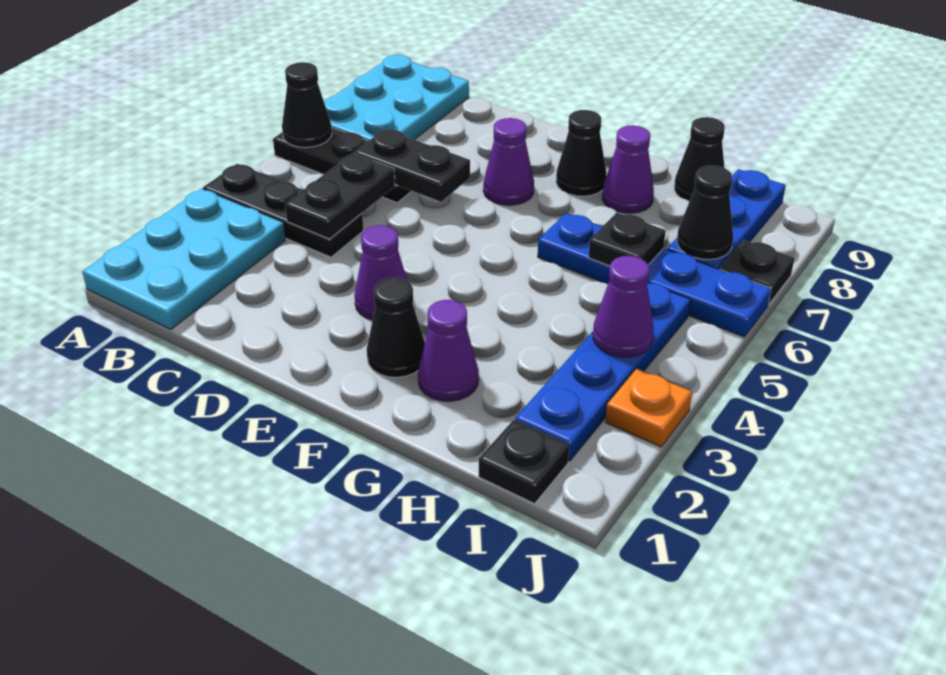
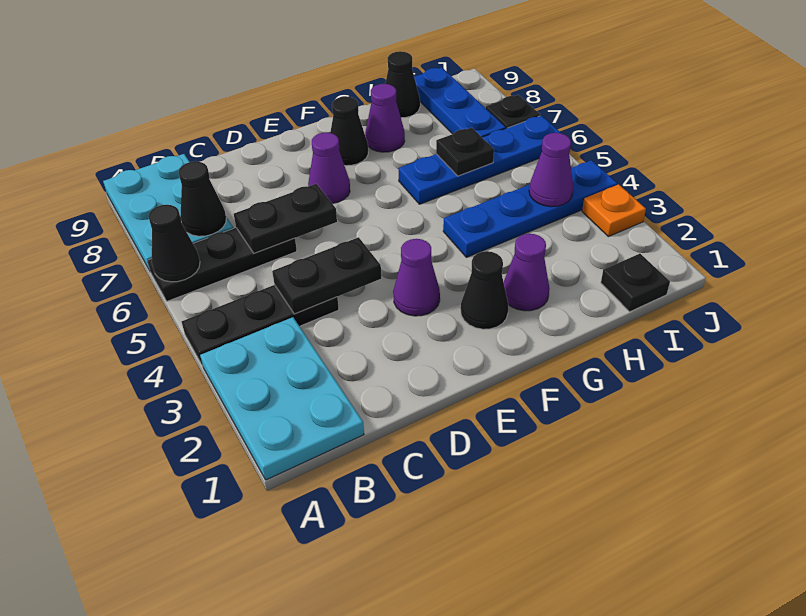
black 1x2 plate [285,153,395,239] -> black 1x2 plate turned to [272,237,381,314]
blue 1x4 plate [515,283,690,461] -> blue 1x4 plate turned to [443,160,617,257]
black 1x1 cone [677,166,733,260] -> black 1x1 cone moved to [179,161,226,236]

